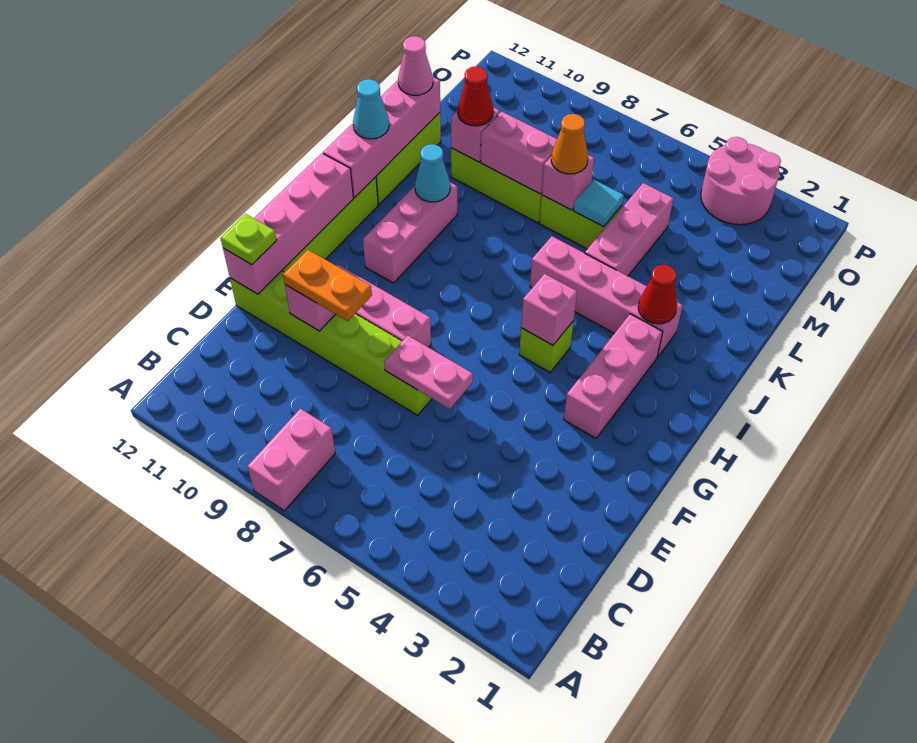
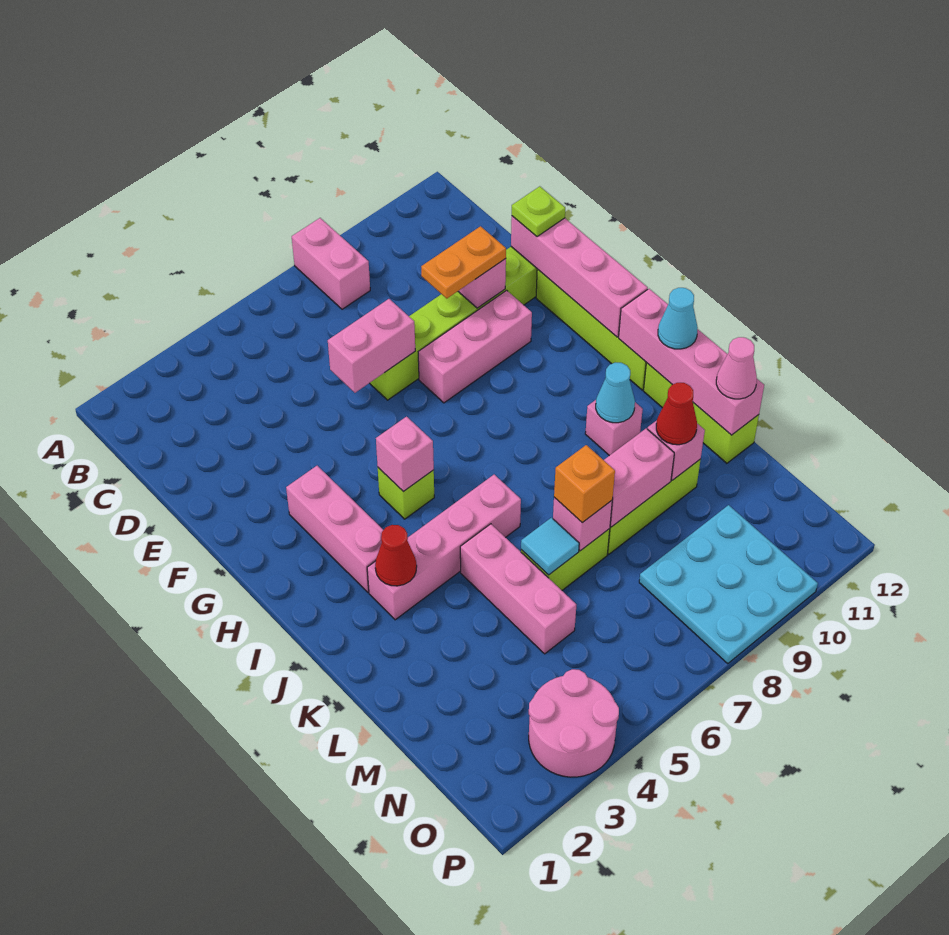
pink 1x2 plate [384,336,473,409] -> pink 1x2 brick [328,299,415,393]
pink 1x3 brick [363,182,457,283] -> pink 1x1 brick [585,400,643,456]
orange 1x1 cone [551,114,588,174] -> orange 1x1 brick [554,445,615,523]
none -> cyan 3x3 plate [639,505,818,664]

